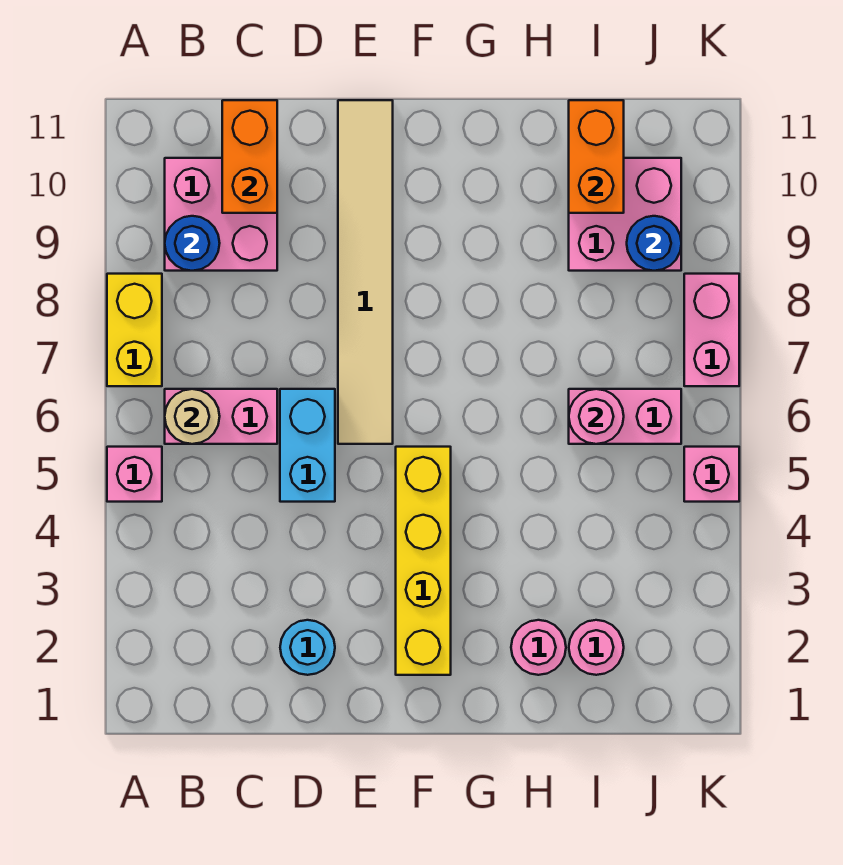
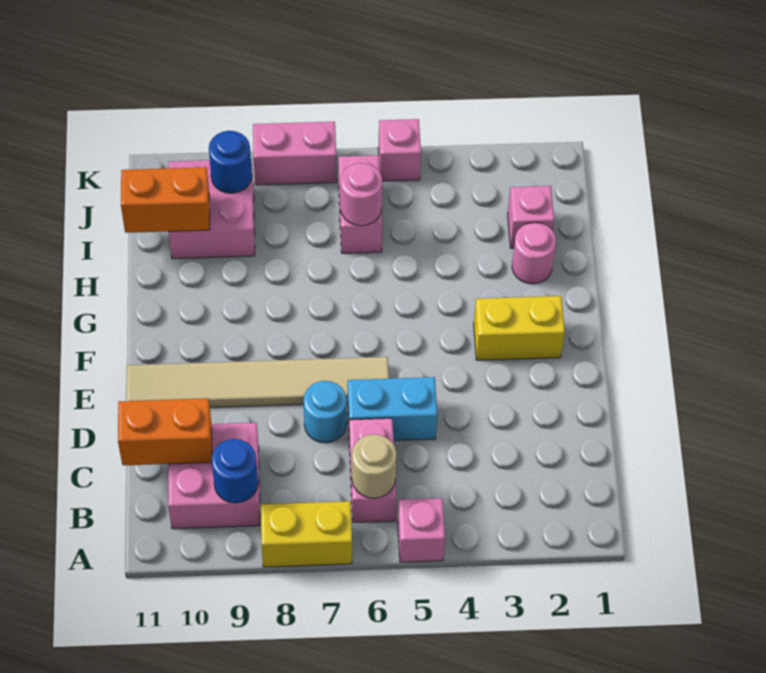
cyan 1x1 round brick [280,620,335,675] -> cyan 1x1 round brick moved to [304,381,346,443]
yellow 1x4 brick [396,447,451,675] -> yellow 1x2 brick [474,296,565,360]
pink 1x1 round brick [569,620,624,675] -> pink 1x1 brick [508,186,554,248]

